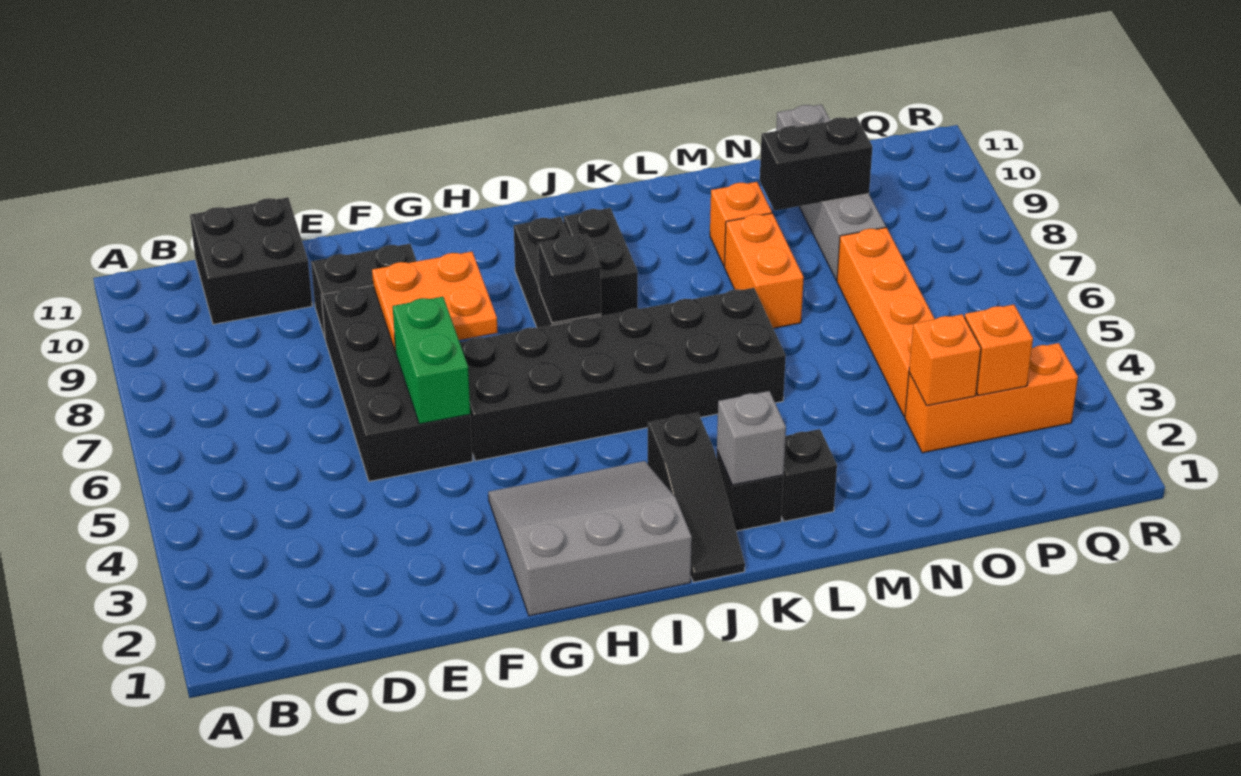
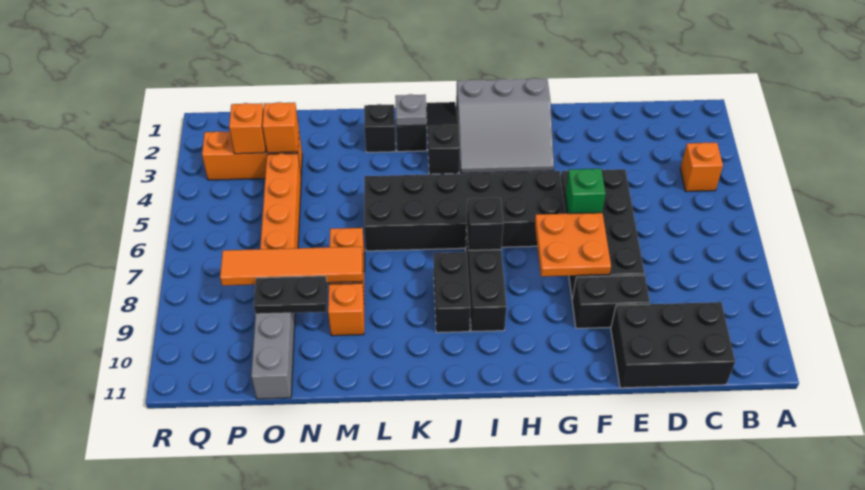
none -> orange 1x1 brick [680,143,723,192]
black 2x2 brick [190,197,312,324] -> black 2x3 brick [611,302,735,388]
green 1x2 brick [393,297,470,424] -> green 1x1 brick [565,169,606,214]
grey 1x1 brick [717,391,786,485] -> grey 1x1 plate [395,94,427,126]
none -> orange 1x4 tile [220,247,363,286]
black 1x2 brick [760,117,872,211] -> black 1x2 plate [254,276,327,314]

